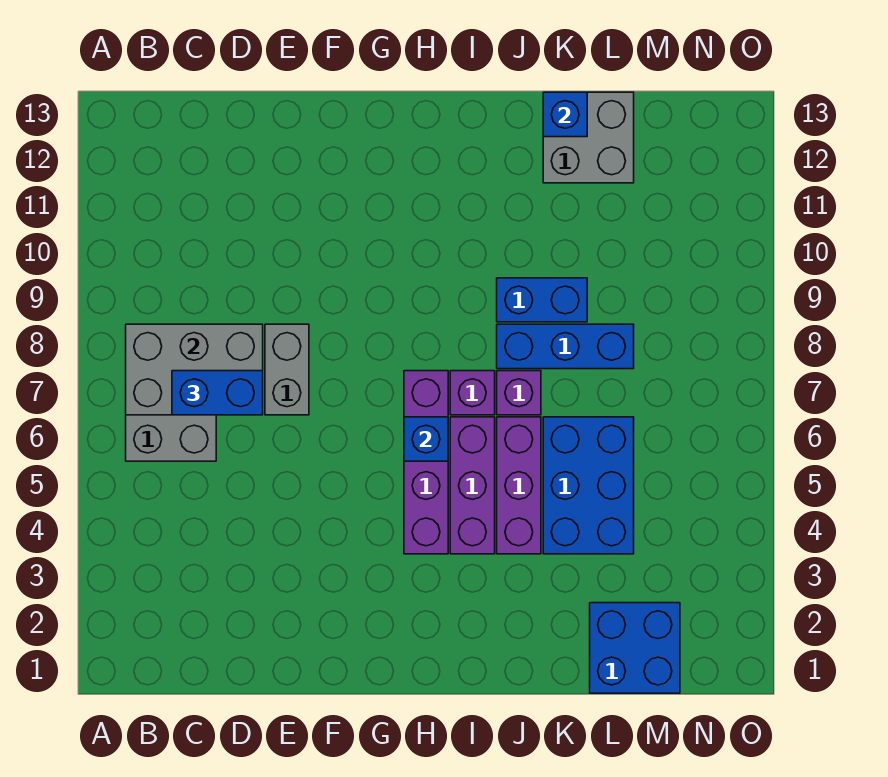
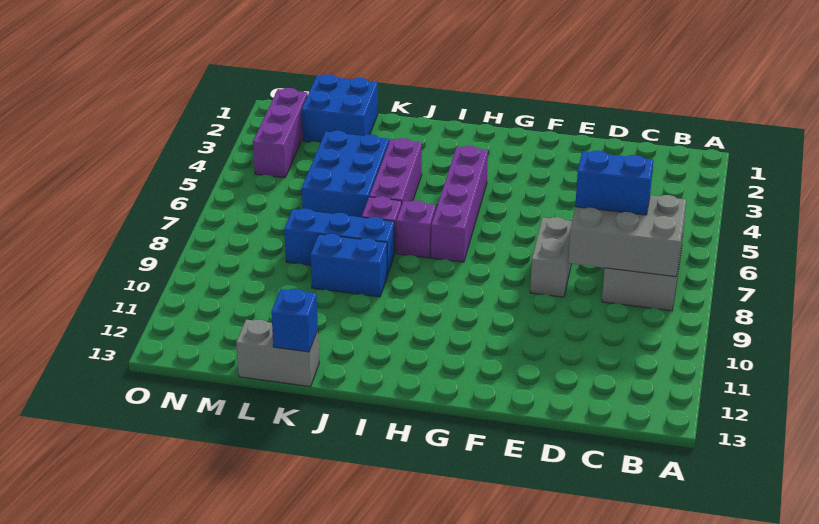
blue 1x1 brick [404,417,448,461] -> none
purple 1x3 brick [450,417,495,554] -> purple 1x3 brick moved to [253,88,308,178]
grey 2x2 brick [543,92,634,183] -> grey 1x2 brick [236,320,319,387]

